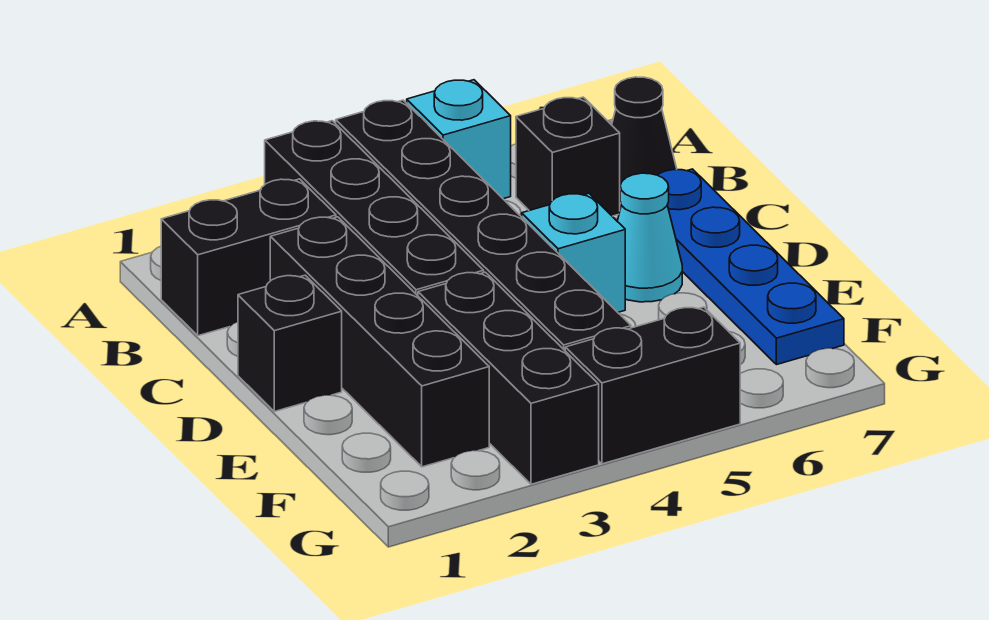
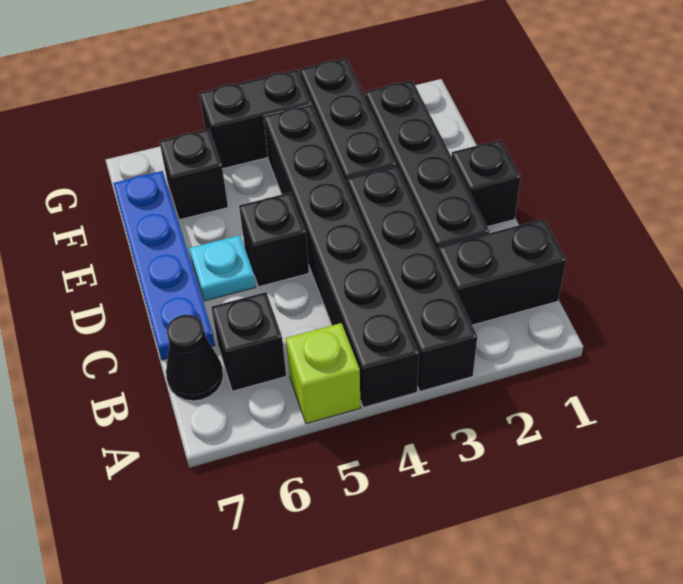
cyan 1x1 brick [407,80,511,199] -> lime 1x1 brick [286,323,360,424]
cyan 1x1 brick [522,193,625,312] -> black 1x1 brick [239,192,309,287]
cyan 1x1 cone [617,173,682,302] -> cyan 1x1 plate [189,235,256,301]
none -> black 1x1 brick [159,129,228,220]

